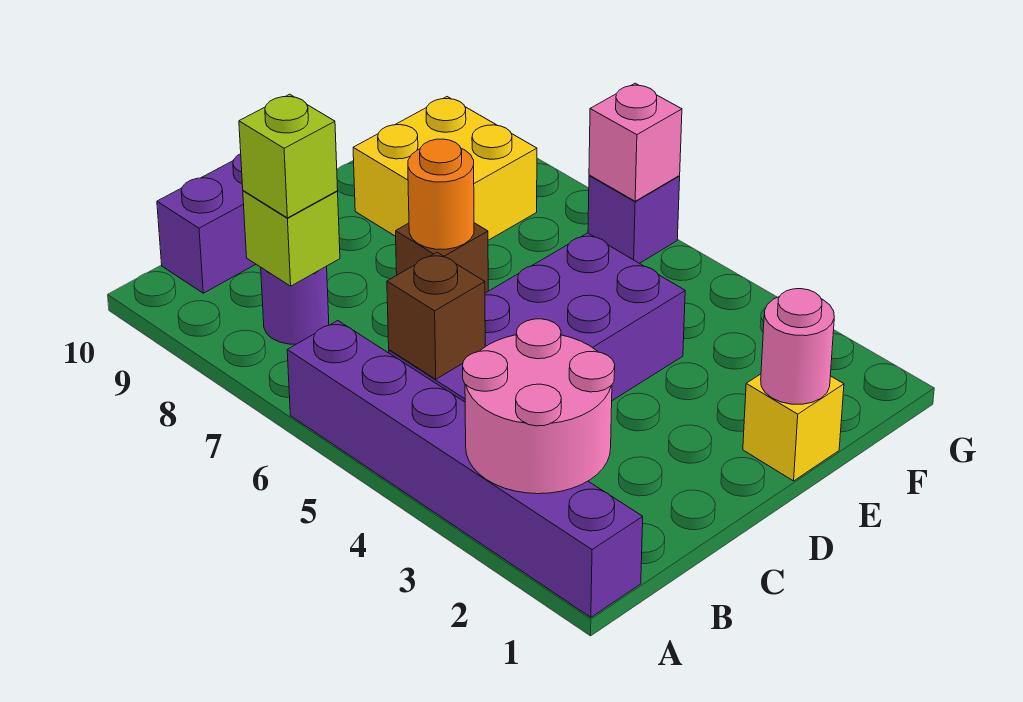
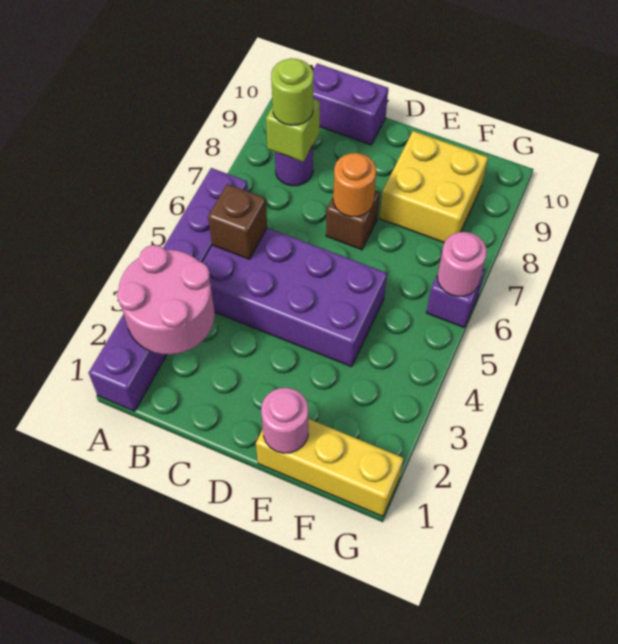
lime 1x1 brick [239,94,338,218] -> lime 1x1 round brick [271,58,313,125]
yellow 1x1 brick [743,374,844,481] -> yellow 1x3 brick [256,419,404,516]
pink 1x1 brick [589,83,682,201] -> pink 1x1 round brick [437,232,487,296]

